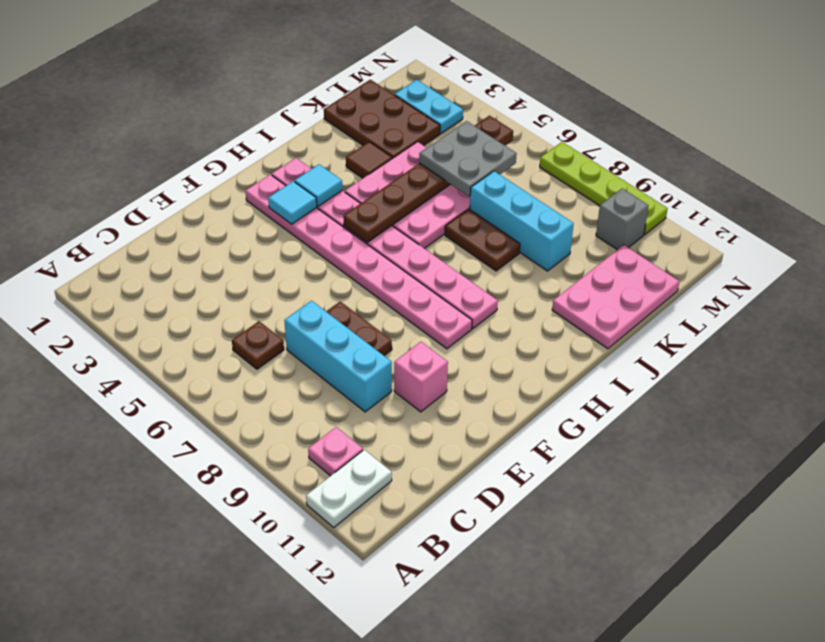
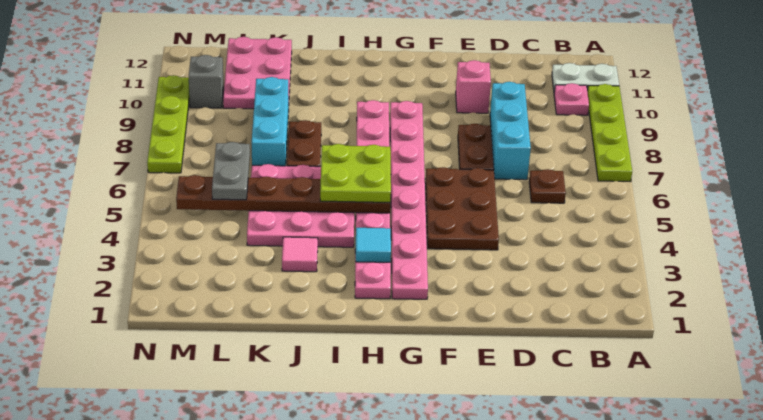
none -> lime 1x4 plate [587,84,632,182]
cyan 1x1 tile [268,181,317,224] -> none
none -> lime 2x2 plate [320,144,391,202]
brown 1x1 tile [346,142,392,178] -> pink 1x1 tile [282,237,318,272]
pink 2x3 plate [552,245,679,349] -> pink 2x3 plate turned to [223,37,292,109]
brown 2x3 plate [324,80,440,158] -> brown 2x3 plate moved to [426,167,499,250]
grey 2x2 plate [419,121,517,196] -> grey 1x2 plate [212,142,250,200]
cyan 1x2 plate [395,80,463,134] -> none

